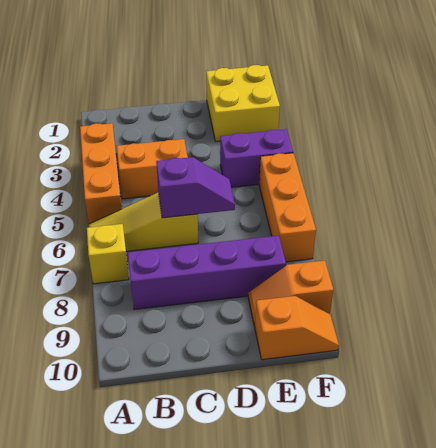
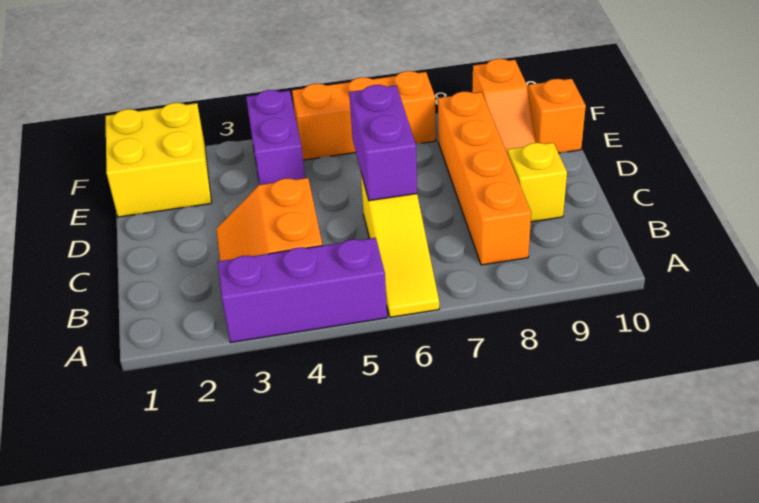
orange 1x3 brick [80,123,122,224] -> purple 1x3 brick [218,238,387,342]
yellow 1x1 brick [87,224,129,284] -> yellow 1x1 brick moved to [507,143,567,222]
purple 1x4 brick [128,235,286,309] -> orange 1x4 brick [438,92,531,265]
purple 1x2 slope [156,157,235,218] -> purple 1x2 brick [349,85,417,201]

